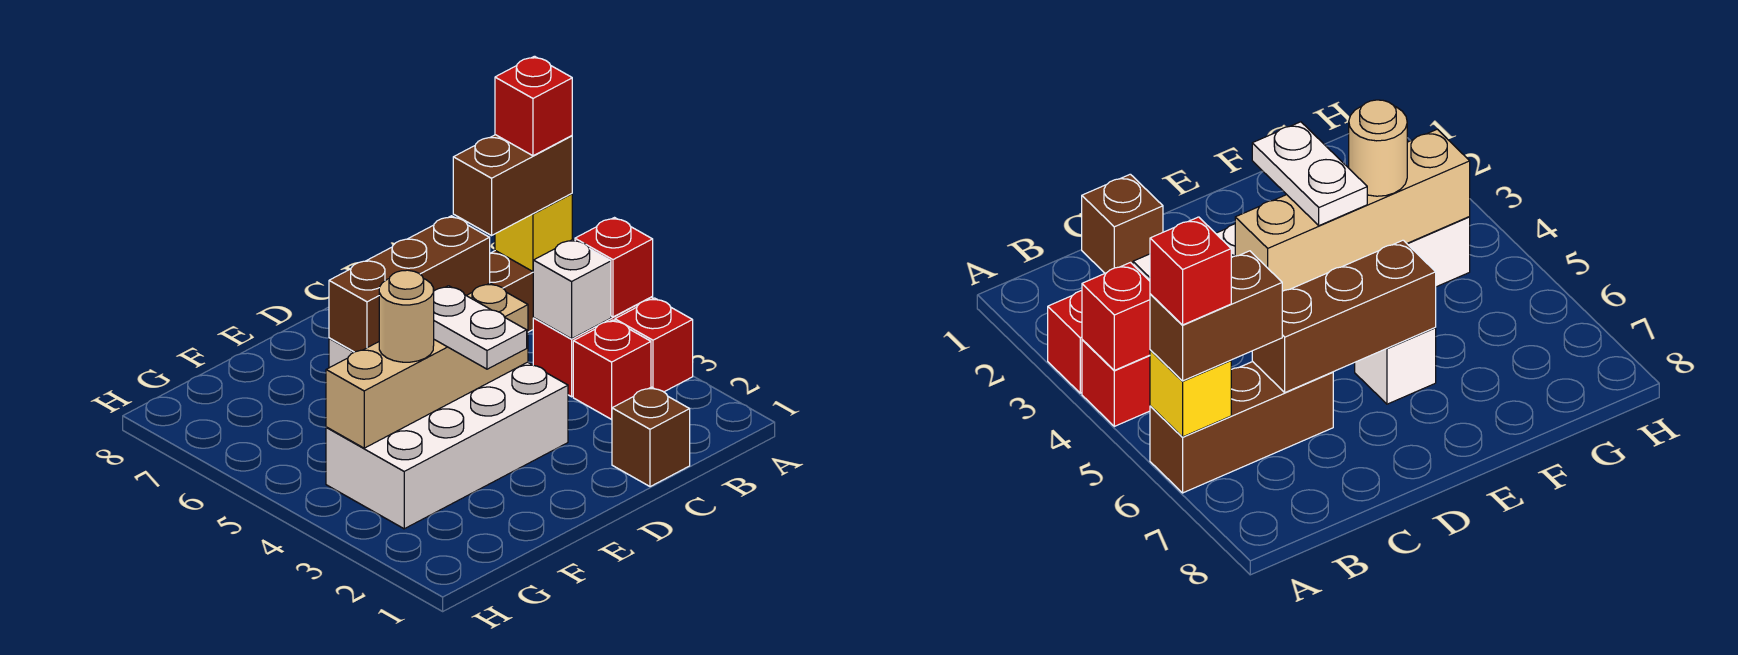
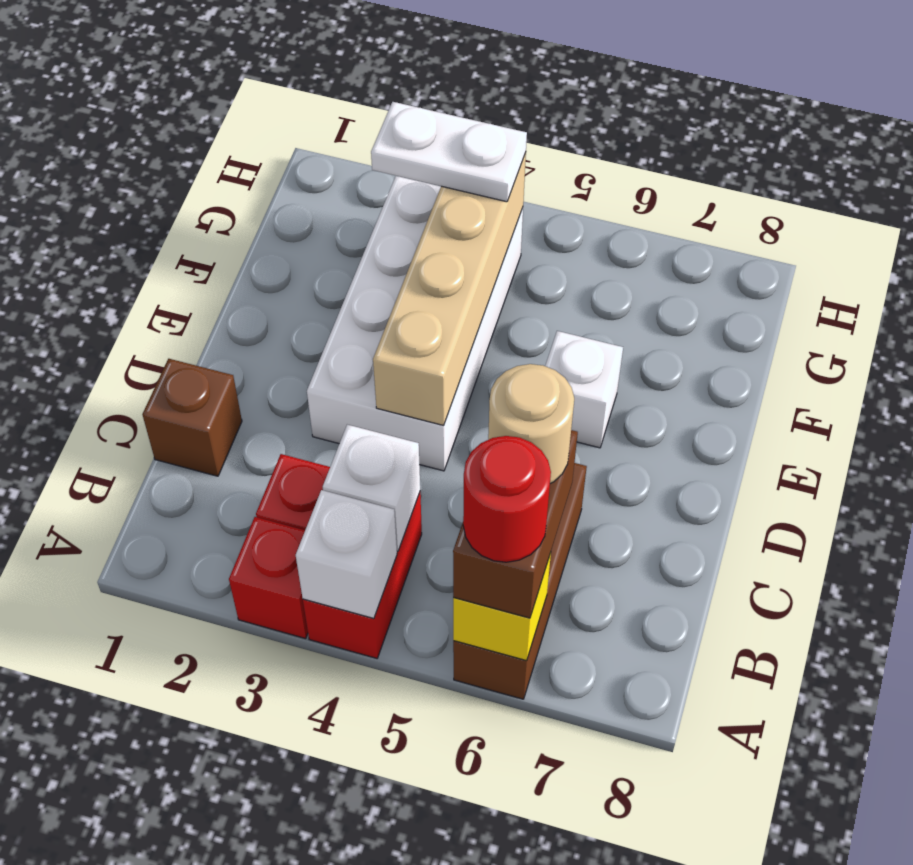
red 1x1 brick [575,218,653,317] -> white 1x1 brick [296,490,397,619]
red 1x1 brick [495,56,572,156] -> red 1x1 round brick [463,436,551,562]
brown 1x3 brick [329,216,490,352] -> none
white 1x2 plate [434,286,527,369] -> white 1x2 plate moved to [371,102,527,202]
tan 1x1 round brick [379,270,434,362] -> tan 1x1 round brick moved to [488,364,574,484]

